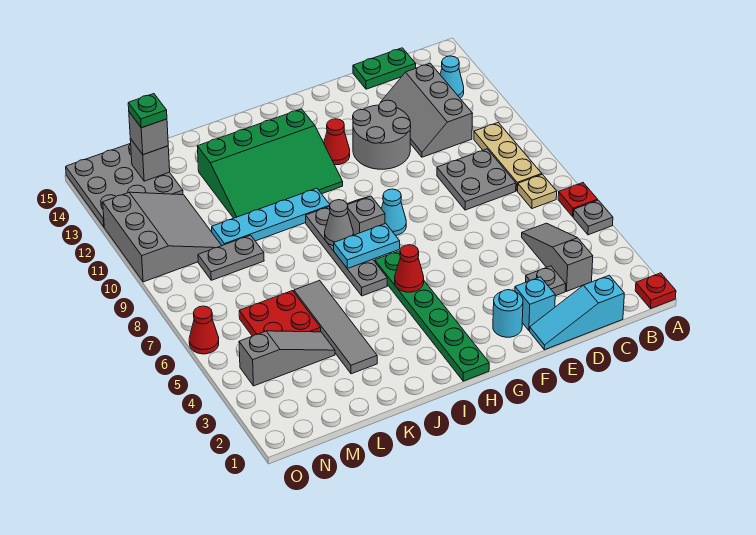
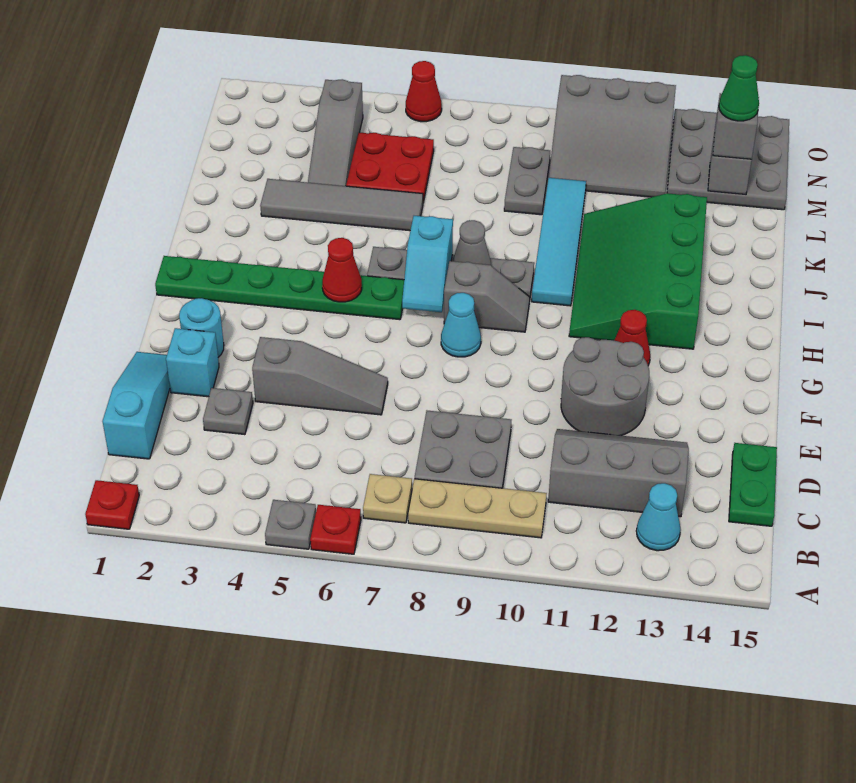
grey 1x3 slope [522,223,593,291] -> grey 1x3 slope moved to [252,337,388,415]
cyan 1x2 plate [334,223,400,269] -> cyan 1x2 slope [402,216,453,312]
cyan 1x4 plate [212,188,330,245] -> cyan 1x4 tile [532,178,586,306]
green 1x1 plate [128,94,167,128] -> green 1x1 cone [719,55,759,121]

